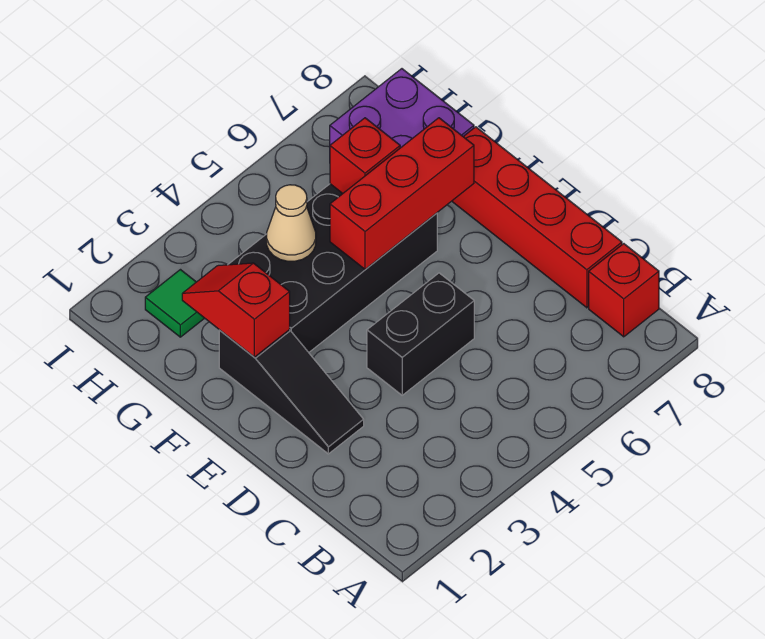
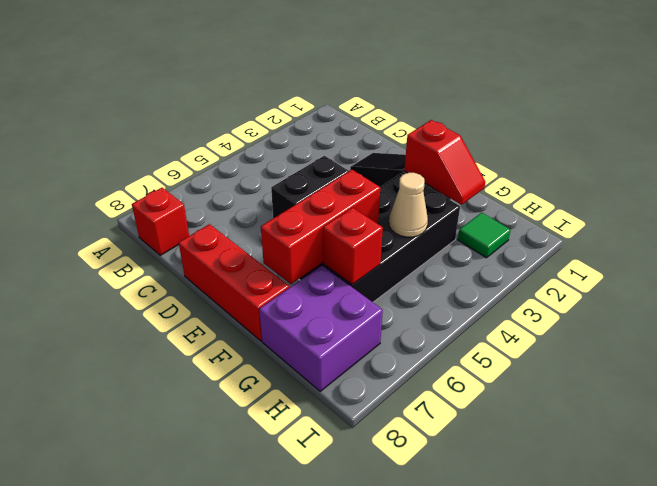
red 1x4 brick [452,127,622,308] -> red 1x3 brick [179,224,289,341]

